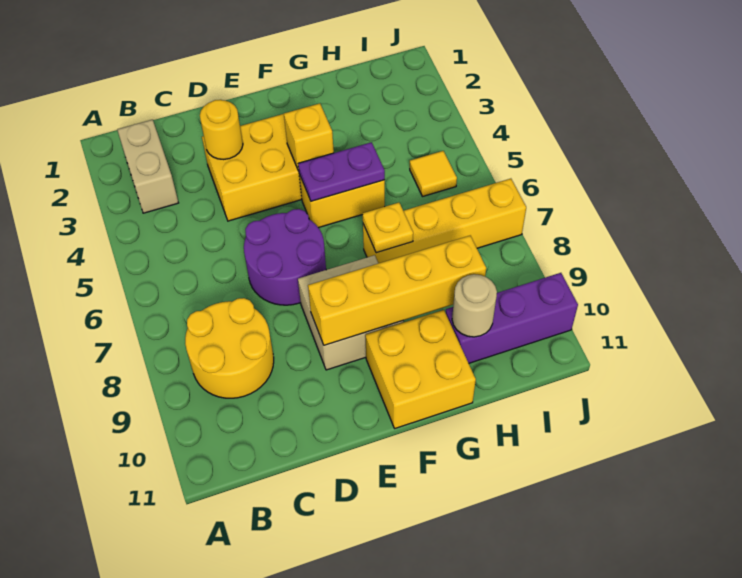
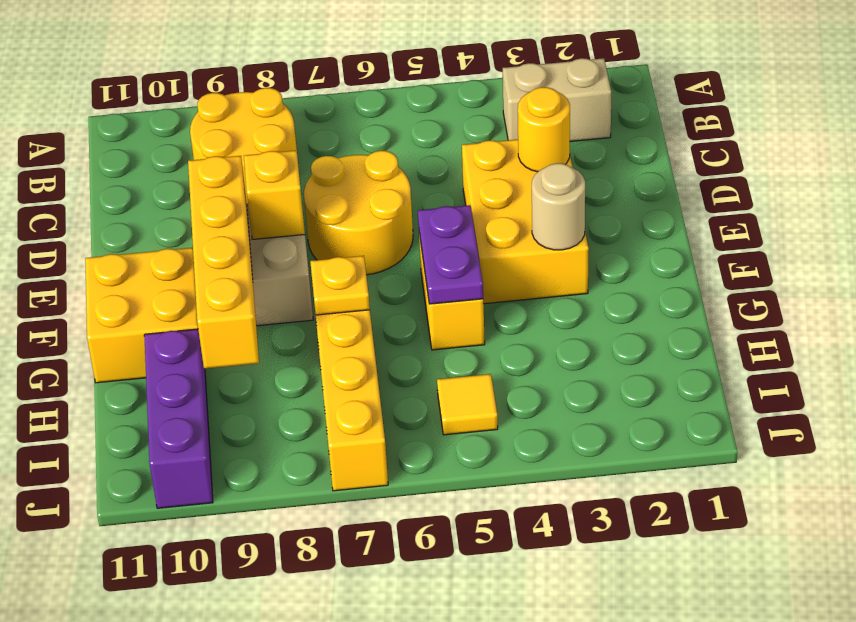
purple 2x2 round brick [244,209,326,305] -> yellow 2x2 round brick [304,151,413,275]
yellow 1x1 brick [284,103,334,171] -> yellow 1x1 brick moved to [244,150,305,239]
tan 1x1 round brick [452,274,497,337] -> tan 1x1 round brick moved to [532,163,585,250]

